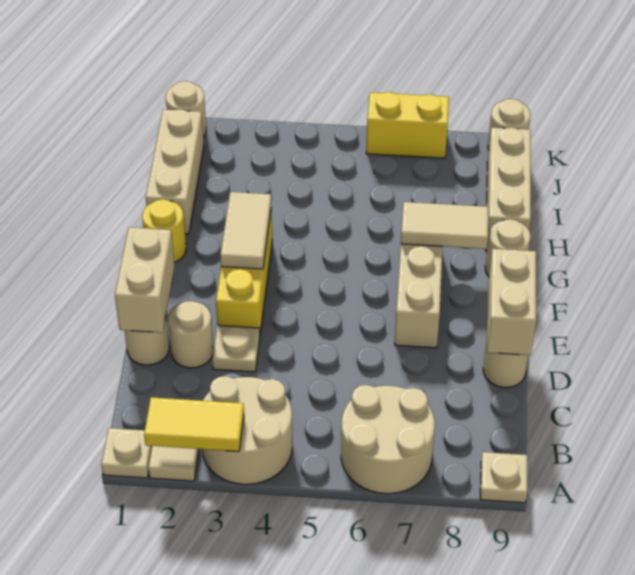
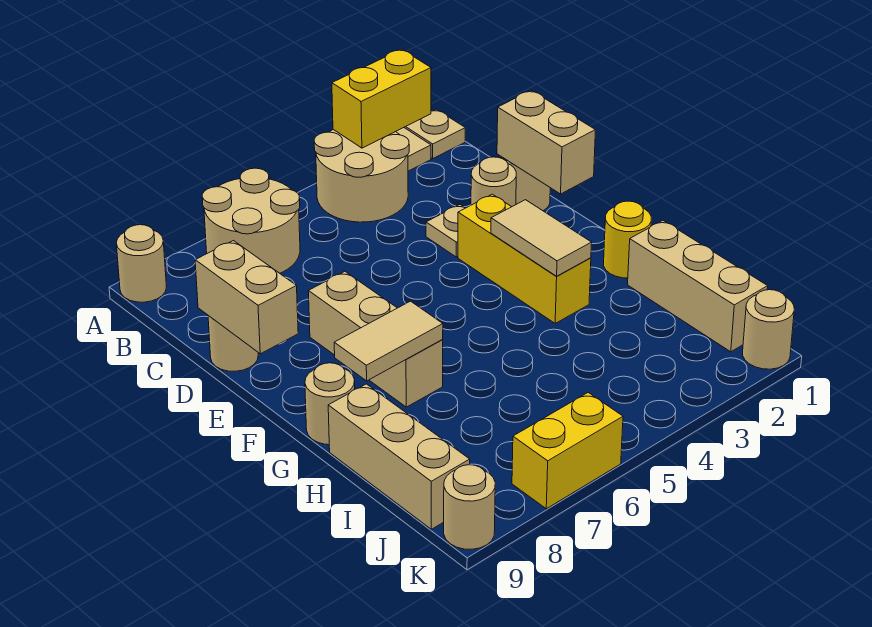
yellow 1x2 tile [144,397,244,451] -> yellow 1x2 brick [332,49,431,148]
tan 1x1 plate [480,452,527,503] -> tan 1x1 round brick [116,225,166,302]

